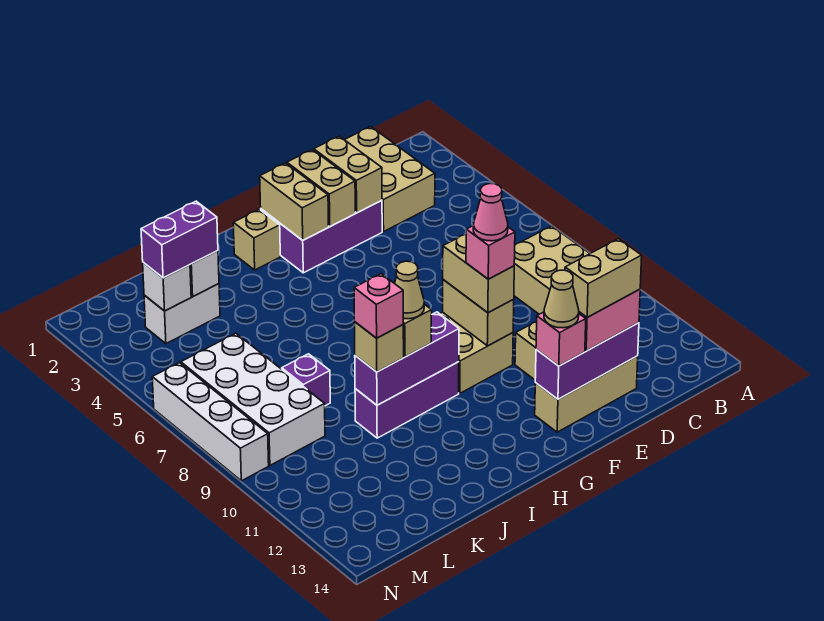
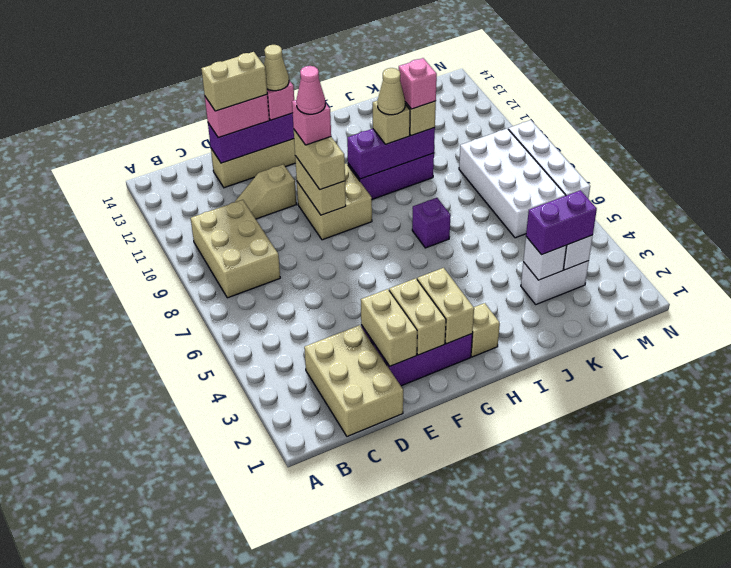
purple 1x1 brick [282,354,330,406] -> purple 1x1 brick moved to [412,198,451,248]

